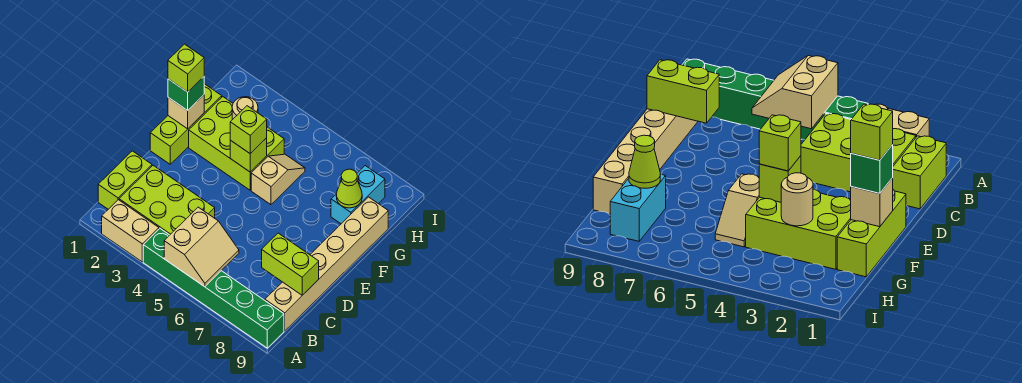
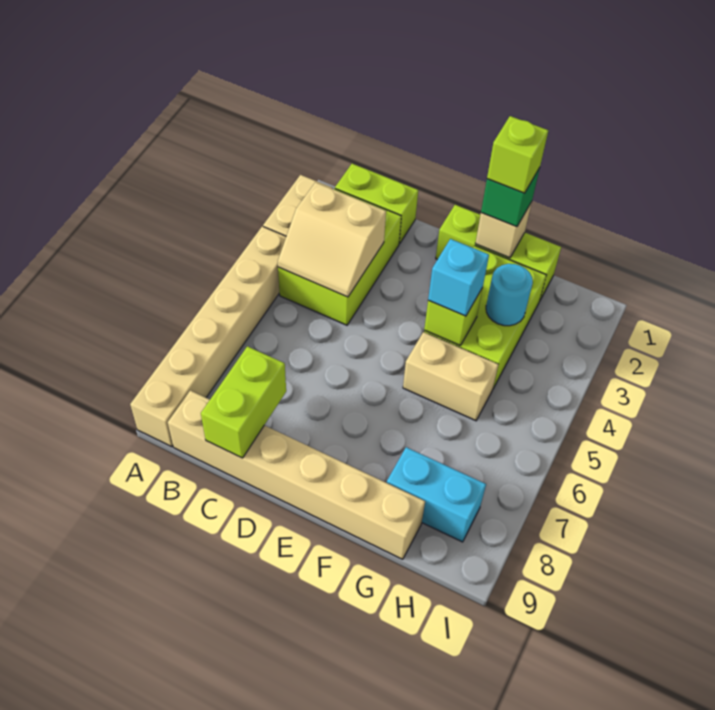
green 1x6 brick [143,229,284,348] -> tan 1x6 brick [130,226,286,447]
tan 2x2 slope [164,207,239,287] -> tan 2x2 slope moved to [278,182,386,297]
lime 1x1 brick [230,106,267,153] -> cyan 1x1 brick [428,239,489,316]
tan 1x2 slope [251,154,305,205] -> tan 1x2 brick [403,332,498,421]
tan 1x1 round brick [232,97,258,120] -> cyan 1x1 round brick [486,264,533,326]
lime 1x1 cone [336,169,362,208] -> none

